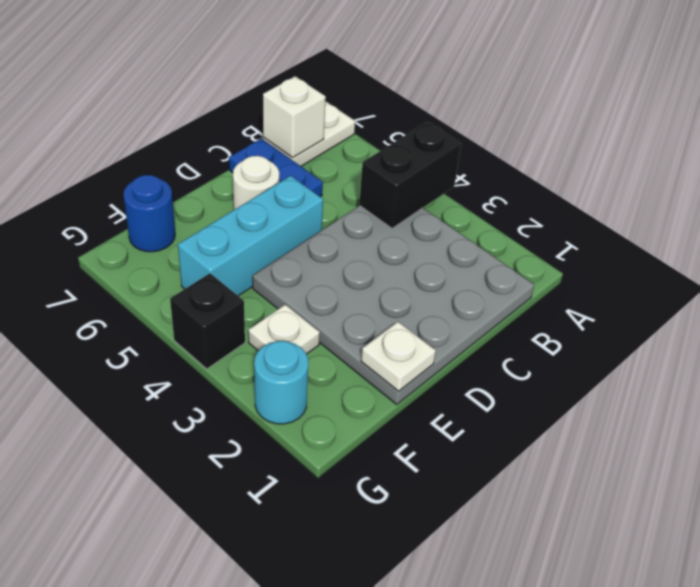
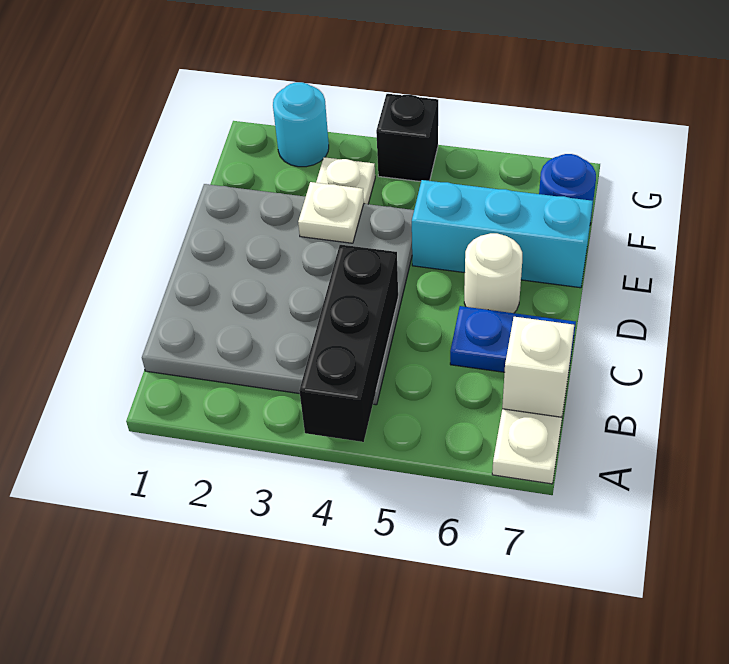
black 1x2 brick [359,122,461,228] -> black 1x3 brick [299,245,398,442]
cyan 1x3 brick [178,176,323,296] -> cyan 1x3 brick turned to [412,180,593,288]
white 1x1 plate [361,322,436,391] -> white 1x1 plate moved to [298,182,364,243]

